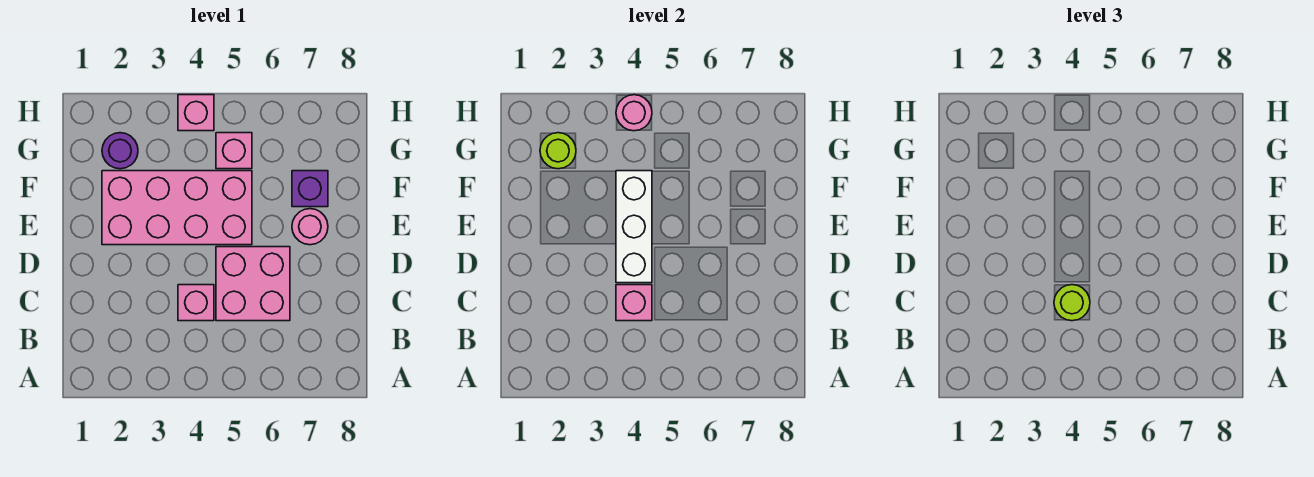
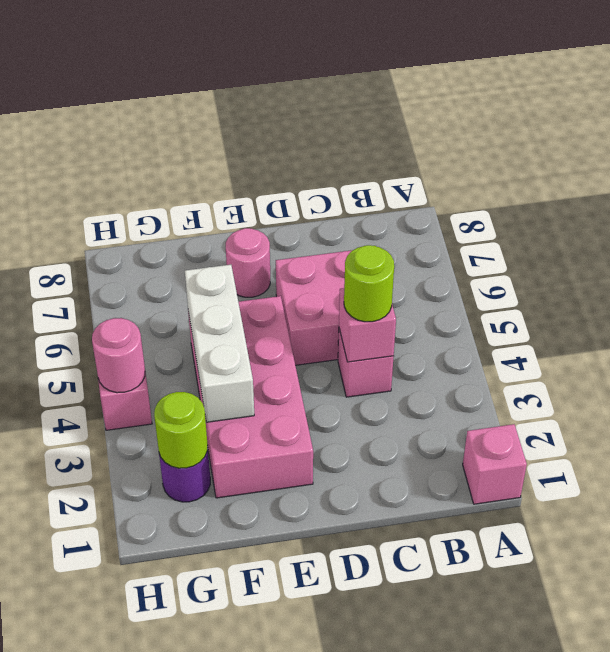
white 1x3 brick [616,171,652,283] -> white 1x3 brick turned to [185,265,254,422]
purple 1x1 brick [292,171,328,207] -> none
pink 1x1 brick [216,133,252,169] -> pink 1x1 brick moved to [463,424,527,504]

